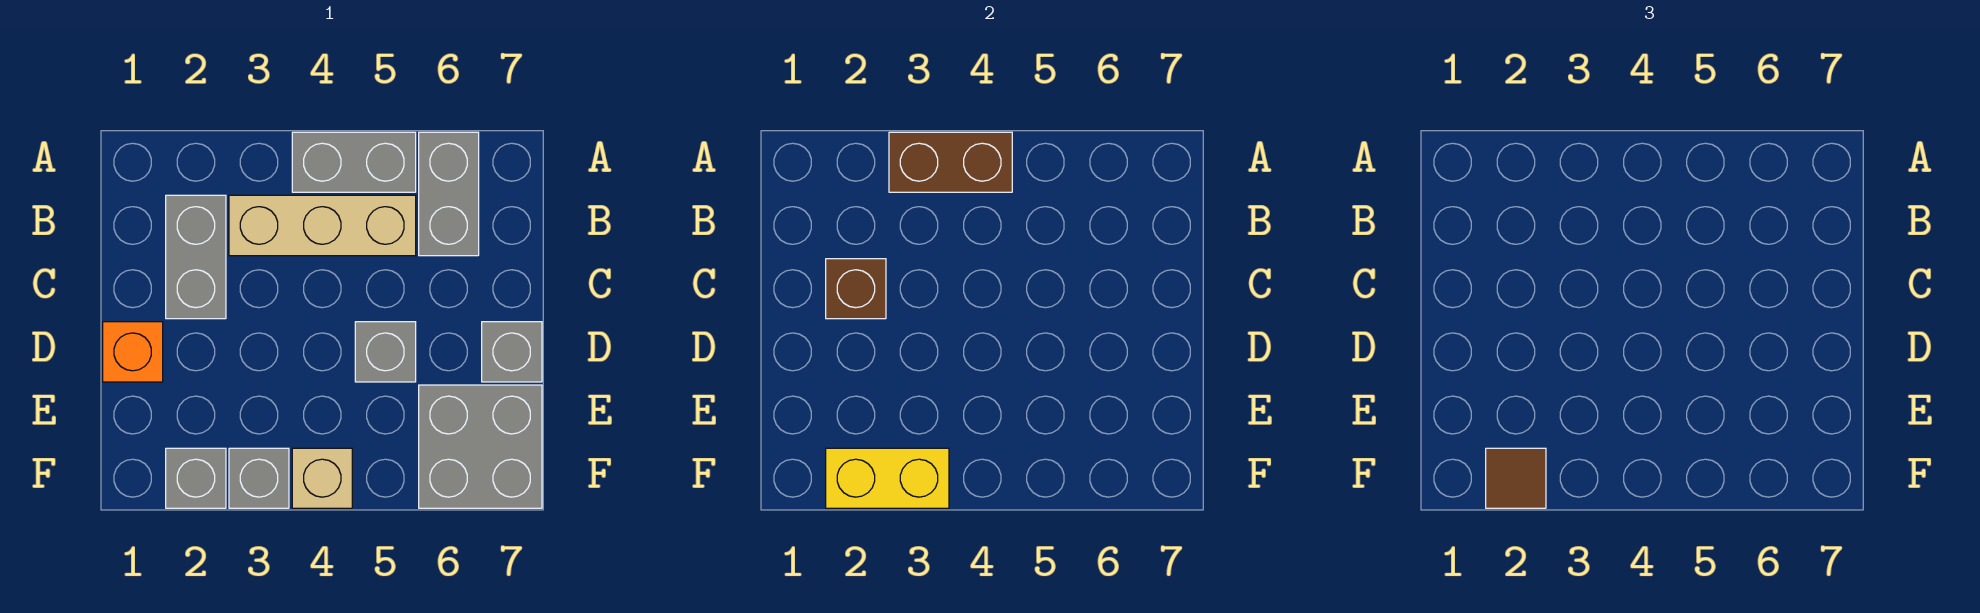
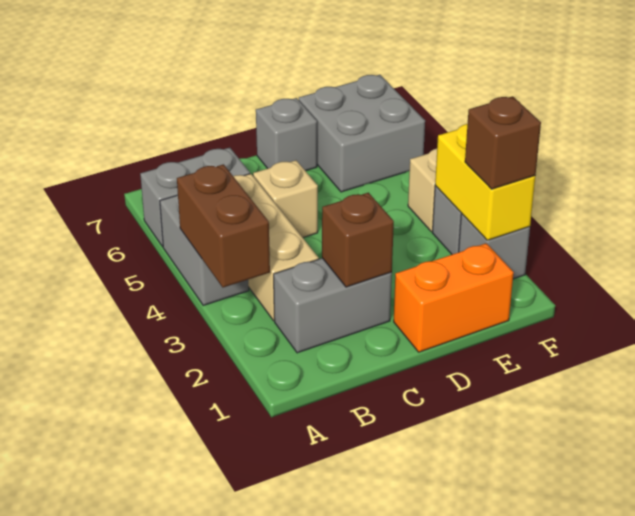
none -> tan 1x1 brick [253,160,318,237]
orange 1x1 brick [103,322,163,382] -> orange 1x2 brick [394,243,514,352]
grey 1x1 brick [355,322,416,382] -> none
brown 1x1 tile [1486,448,1546,508] -> brown 1x1 brick [465,96,541,189]

